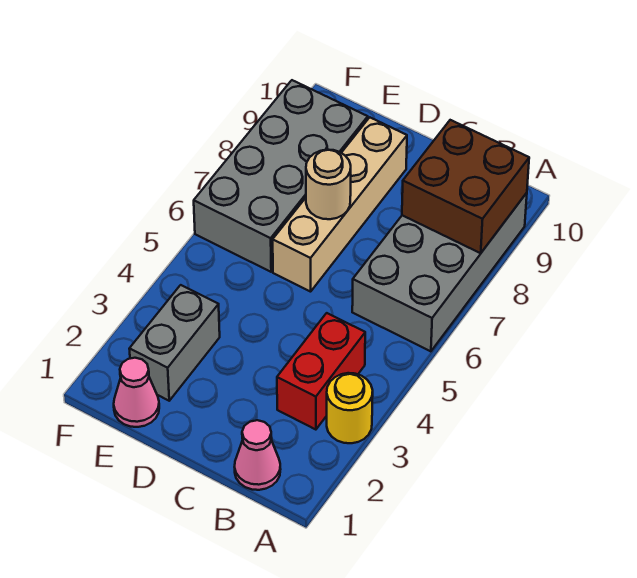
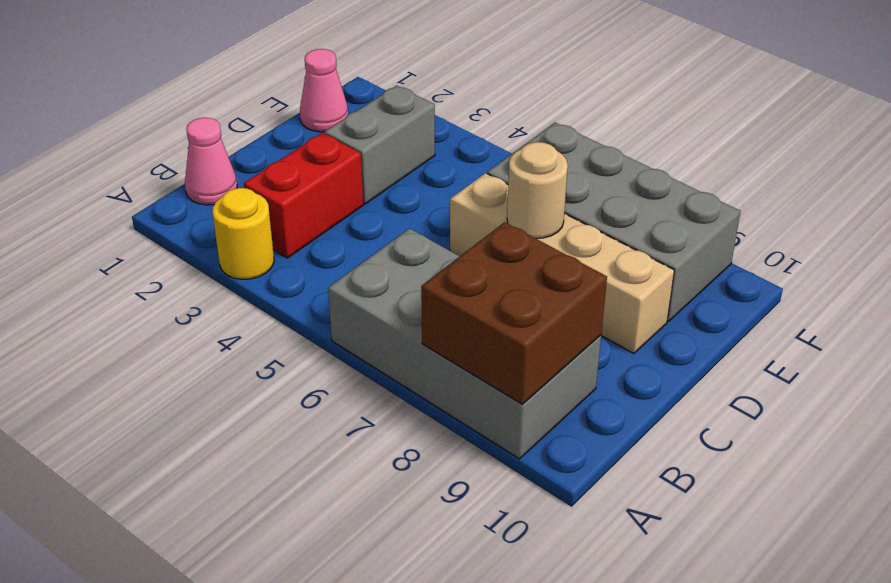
red 1x2 brick [277,313,365,430] -> red 1x2 brick turned to [244,133,363,258]
grey 1x2 brick [129,285,220,401] -> grey 1x2 brick turned to [324,86,435,204]

